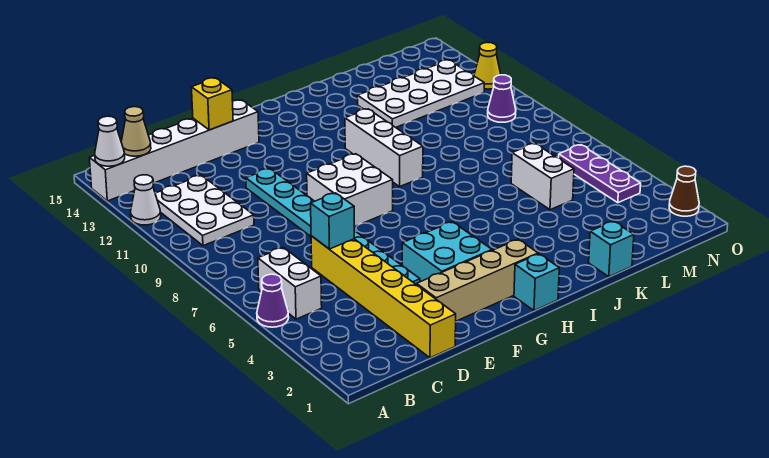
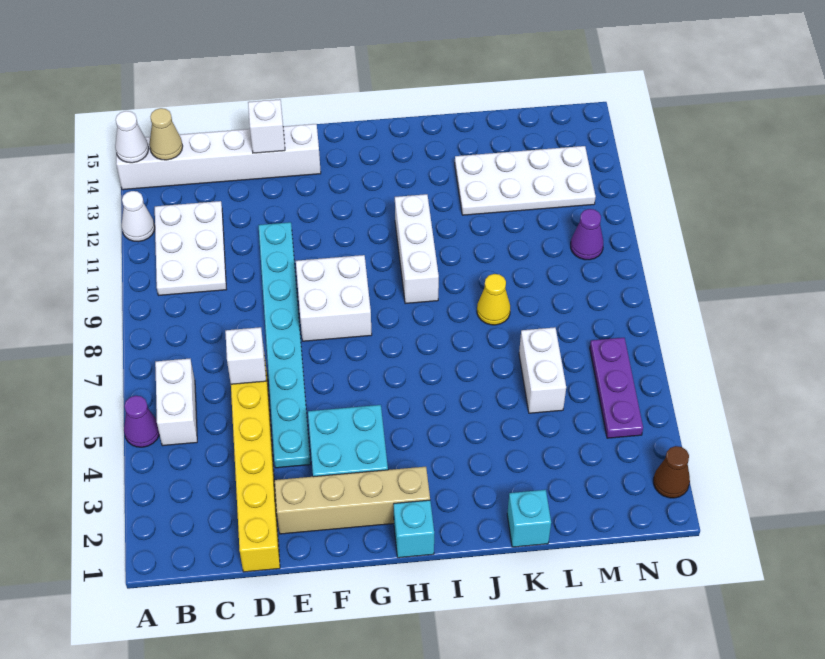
cyan 1x1 brick [311,193,354,249] -> white 1x1 brick [225,327,266,384]
yellow 1x1 brick [192,78,233,130] -> white 1x1 brick [248,99,285,153]
yellow 1x1 cone [474,43,501,89] -> yellow 1x1 cone moved to [477,274,510,325]

